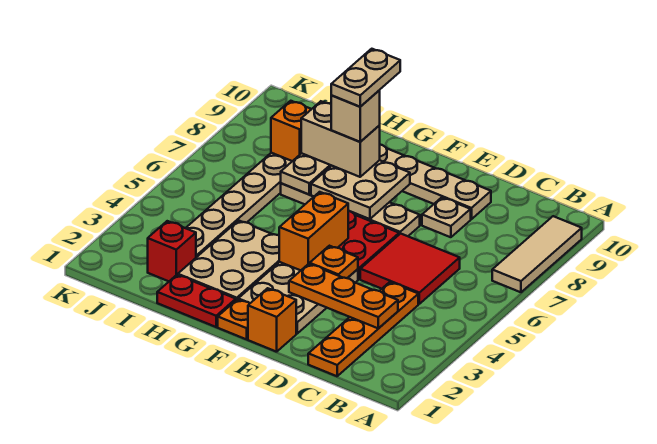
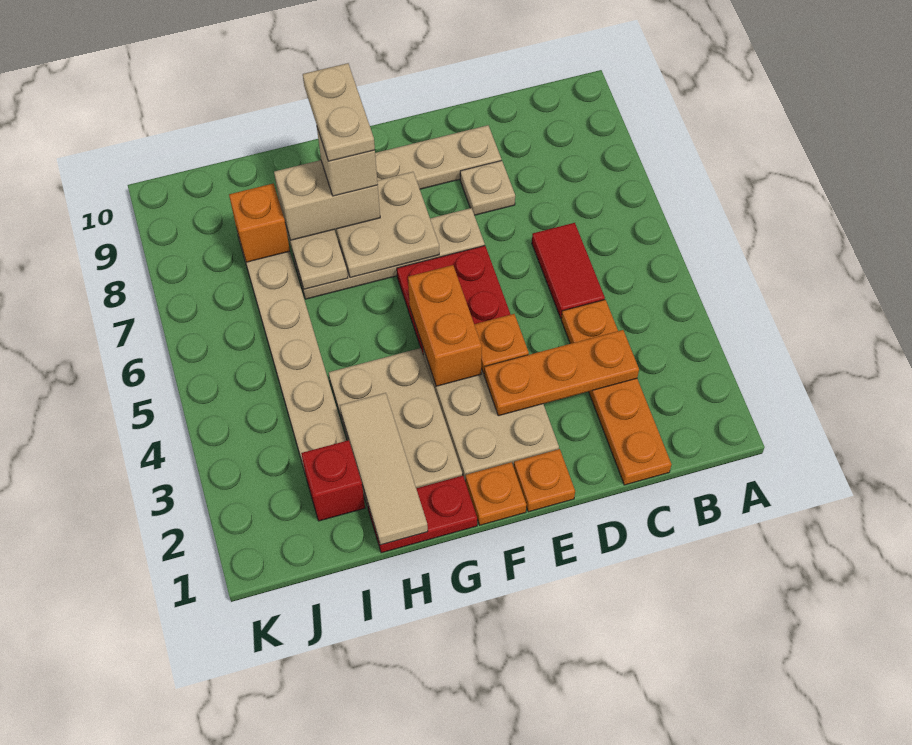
tan 1x3 tile [492,216,582,292] -> tan 1x3 tile moved to [340,393,428,545]
red 2x2 tile [360,234,460,304] -> red 1x2 tile [532,223,605,318]
orange 1x1 brick [248,288,296,352] -> orange 1x1 plate [514,449,575,512]

